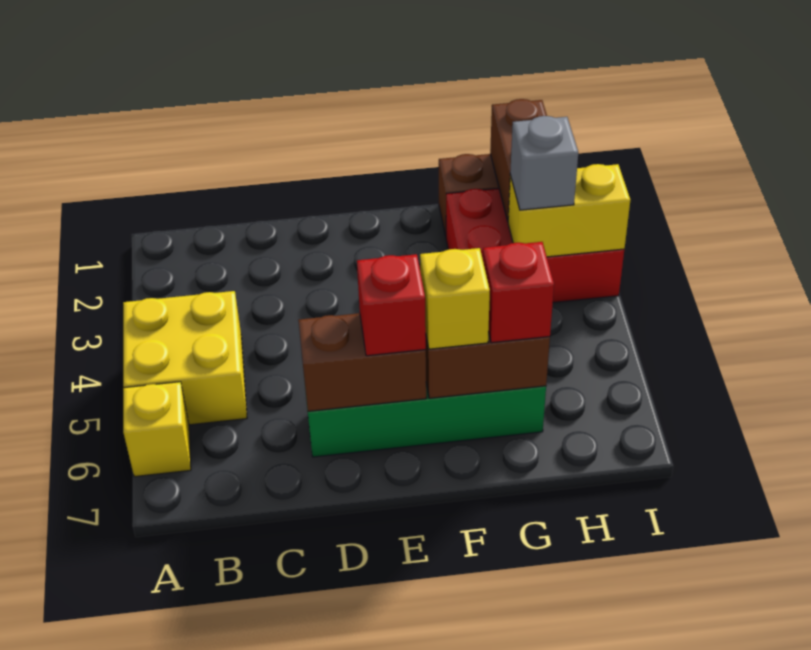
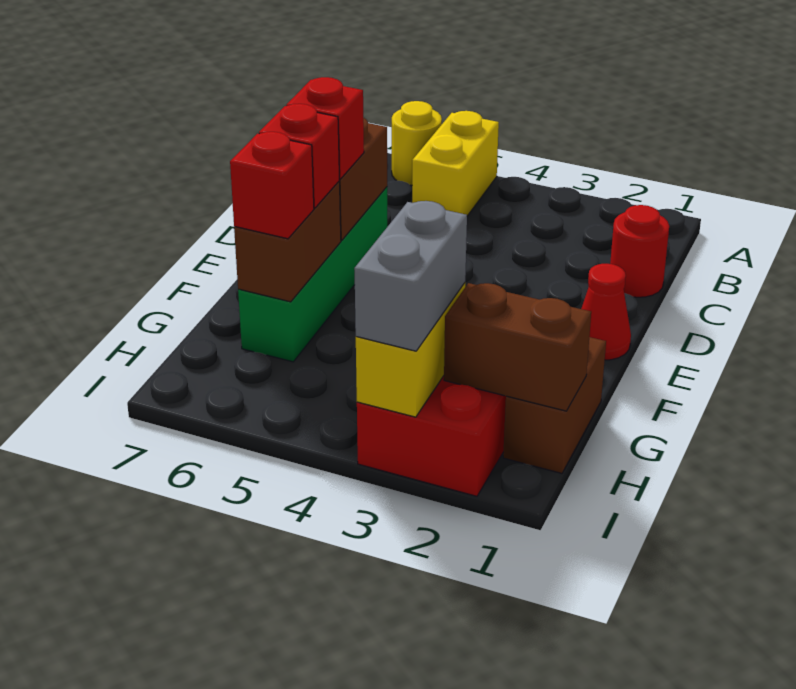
yellow 2x2 brick [123,291,247,425] -> yellow 1x2 brick [412,111,499,216]
yellow 1x1 brick [123,382,191,477] -> yellow 1x1 round brick [392,101,442,185]
none -> red 1x1 round brick [610,205,669,297]
none -> red 1x1 cone [581,264,631,360]
yellow 1x1 brick [420,248,490,349] -> red 1x1 brick [259,104,339,208]
grey 1x1 brick [510,116,578,210] -> grey 1x2 brick [354,201,467,351]

